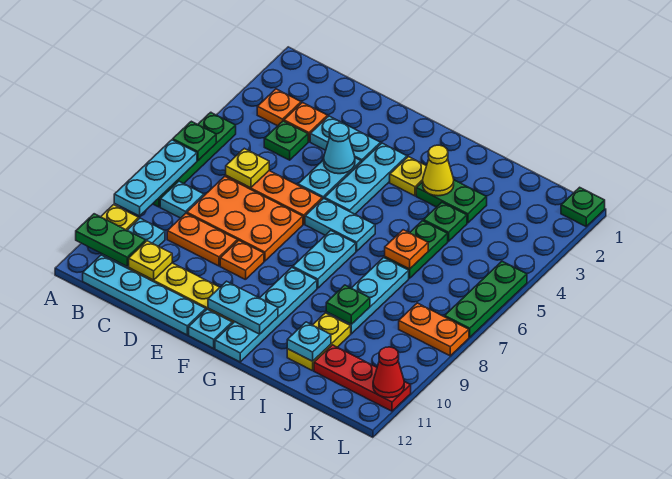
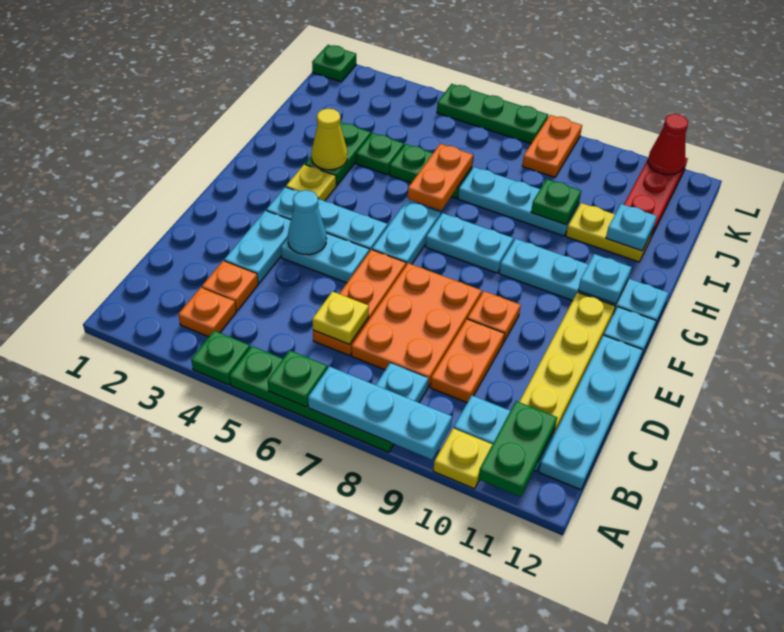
green 1x1 plate [264,121,308,160] -> green 1x1 plate moved to [191,331,250,385]
yellow 1x1 plate [128,241,172,280] -> none
cyan 1x2 plate [208,281,278,334] -> cyan 1x1 plate [578,254,632,304]
orange 1x1 plate [385,230,428,269] -> orange 1x2 plate [408,144,473,210]

